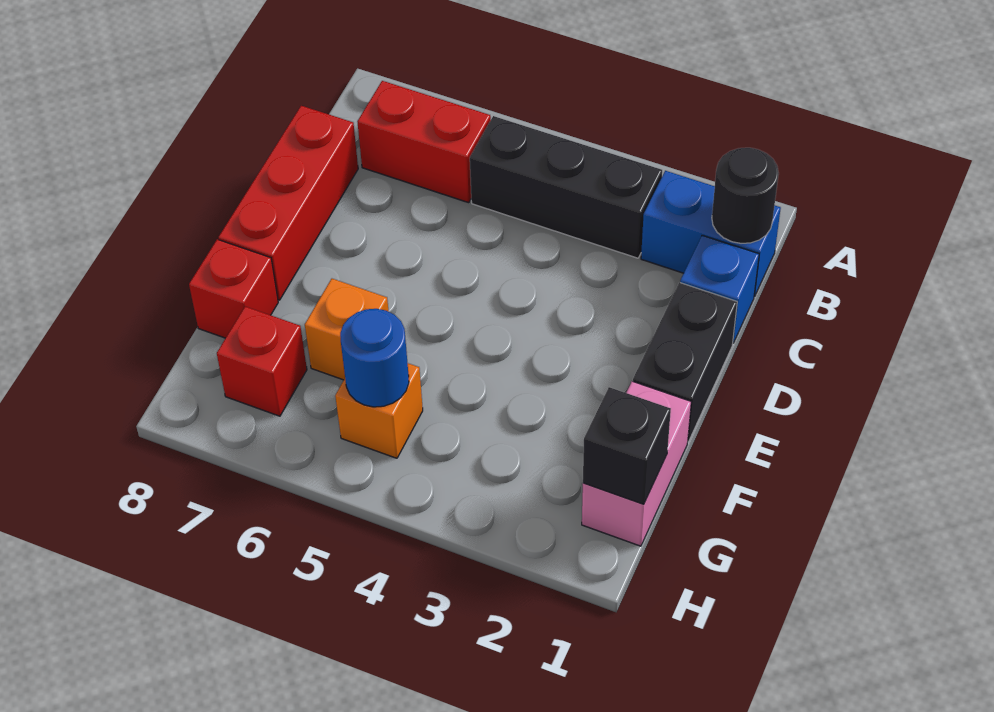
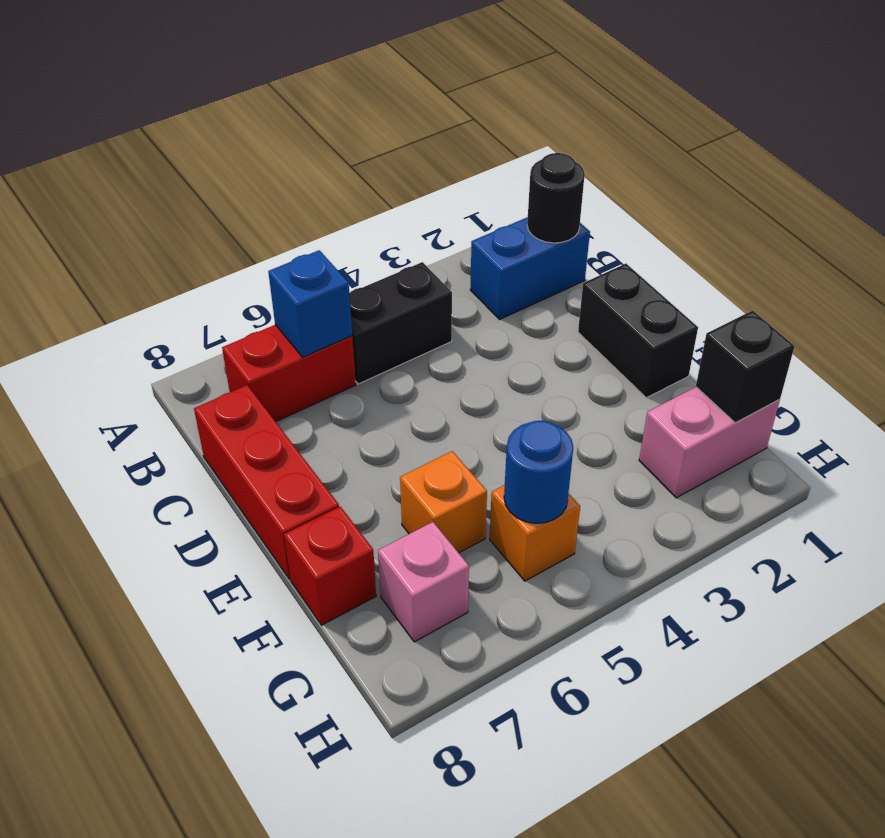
black 1x3 brick [470,116,662,258] -> black 1x2 brick [349,262,452,384]
blue 1x1 brick [680,235,759,343] -> blue 1x1 brick moved to [268,250,352,357]
pink 1x2 brick [582,381,691,546] -> pink 1x2 brick turned to [639,387,780,498]
red 1x1 brick [217,307,307,416] -> pink 1x1 brick [378,522,469,642]

